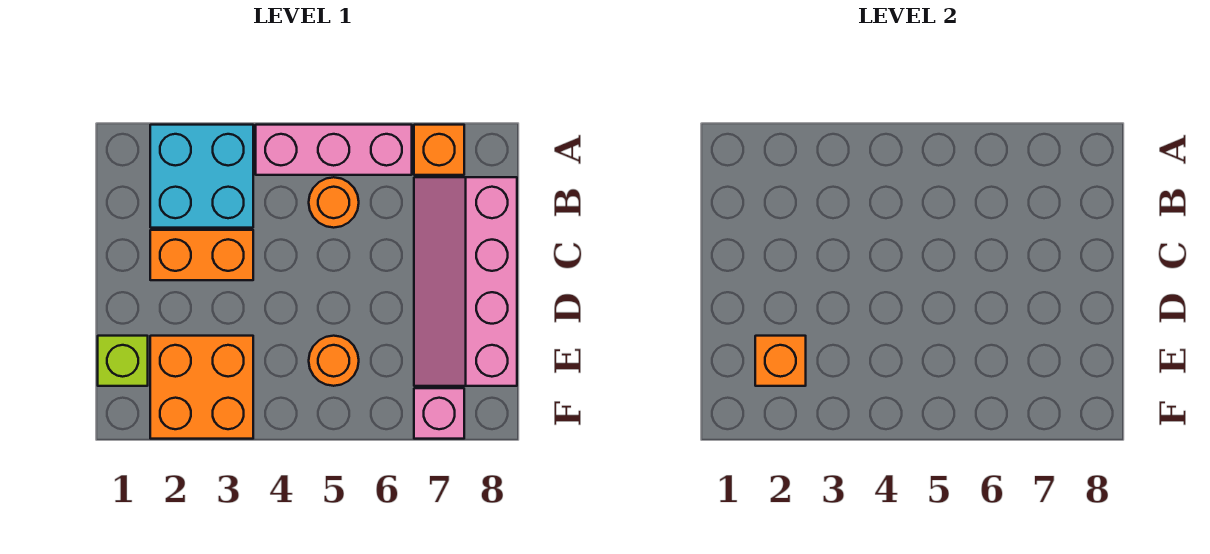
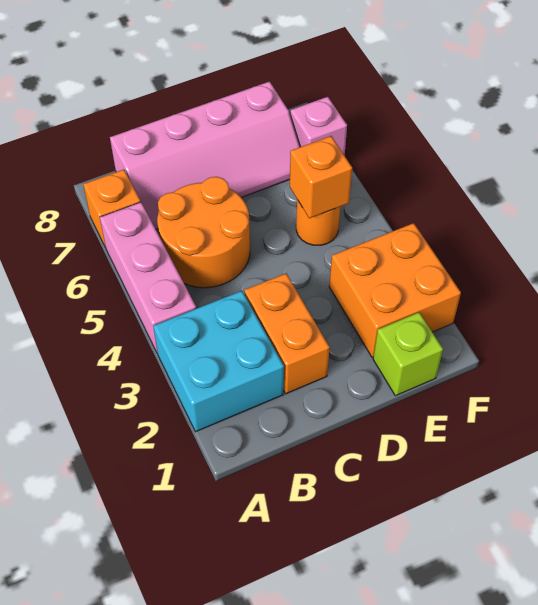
orange 1x1 round brick [309,177,359,228] -> orange 2x2 round brick [157,177,250,288]
orange 1x1 brick [755,336,806,386] -> orange 1x1 brick moved to [290,136,352,218]

